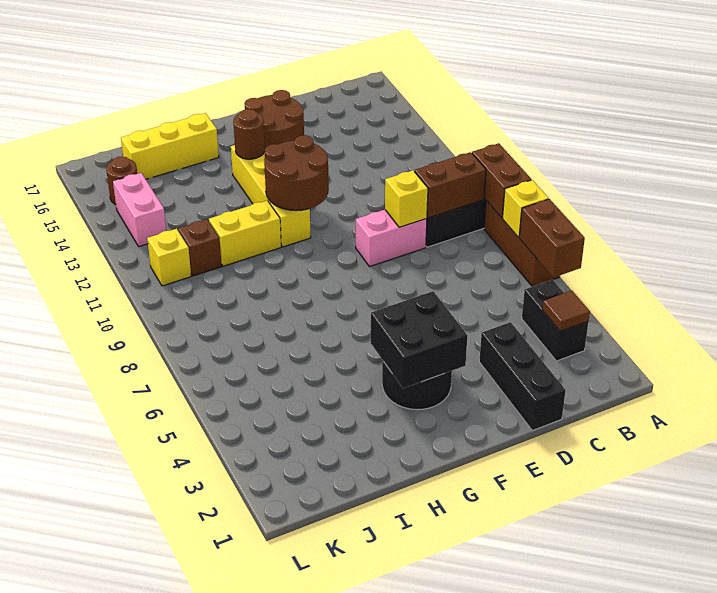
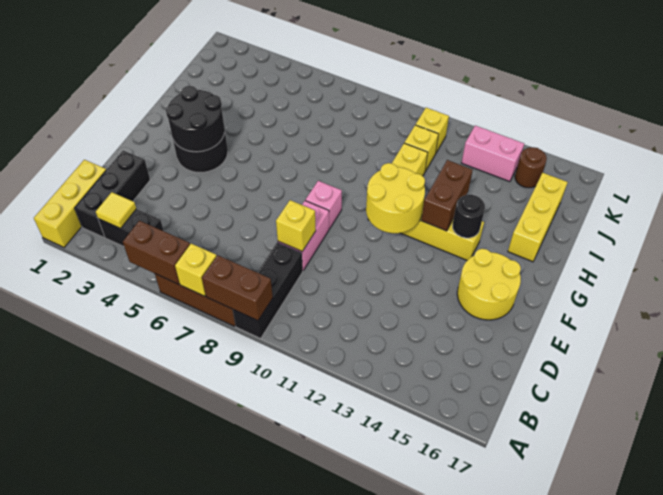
none -> yellow 1x3 brick [34,160,106,248]
brown 1x1 tile [542,291,590,331] -> yellow 1x1 tile [96,192,136,228]
brown 1x2 brick [415,152,486,218] -> brown 1x2 brick moved to [421,160,473,231]
black 1x3 brick [479,322,566,431] -> black 1x3 brick turned to [75,151,150,237]
brown 2x2 round brick [245,90,304,148] -> yellow 2x2 round brick [457,249,521,320]
black 2x2 brick [371,291,468,388] -> black 2x2 round brick [166,86,225,152]
none -> pink 1x1 brick [305,181,342,229]
brown 2x2 round brick [264,135,329,210] -> yellow 2x2 round brick [366,163,425,233]
brown 1x1 round brick [233,109,265,159] -> black 1x1 round brick [452,195,485,238]
brown 1x1 brick [178,219,222,276] -> yellow 1x1 brick [404,125,438,171]

